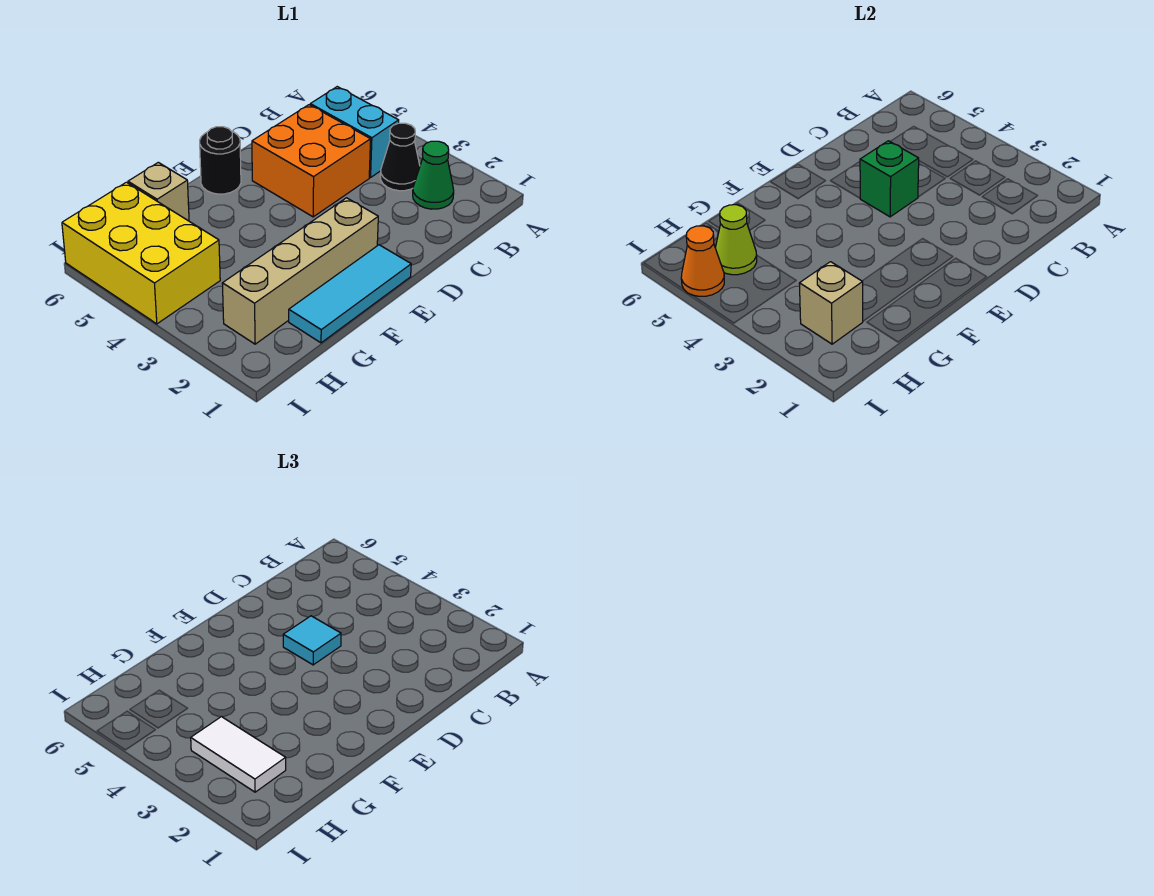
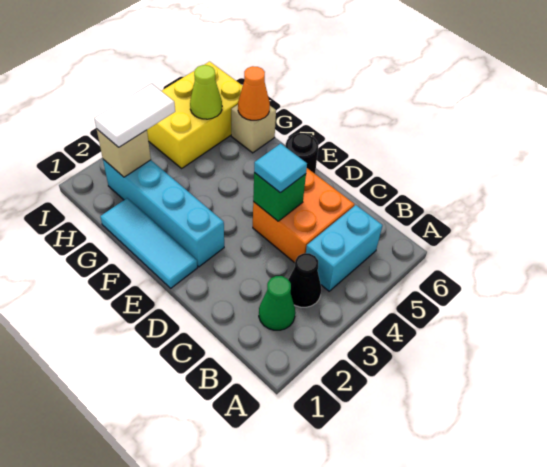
tan 1x4 brick [222,198,378,344] -> cyan 1x4 brick [103,159,224,267]
orange 1x1 cone [681,226,724,296] -> orange 1x1 cone moved to [238,66,270,120]

